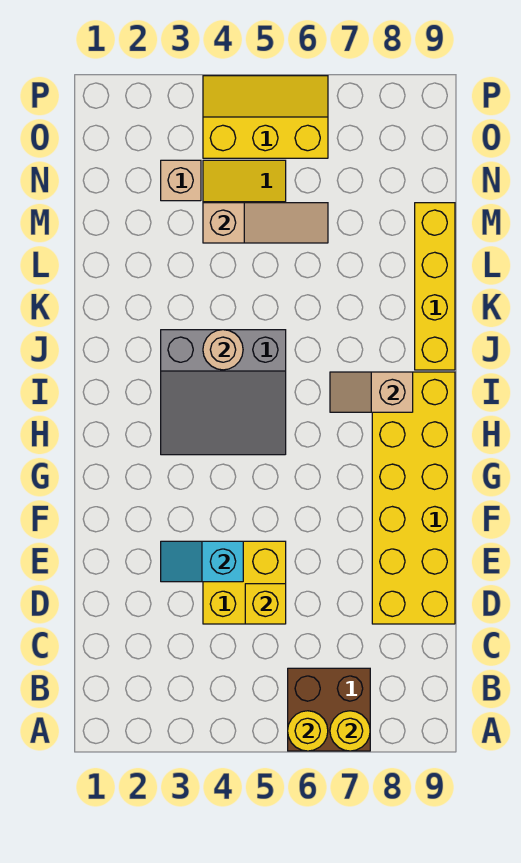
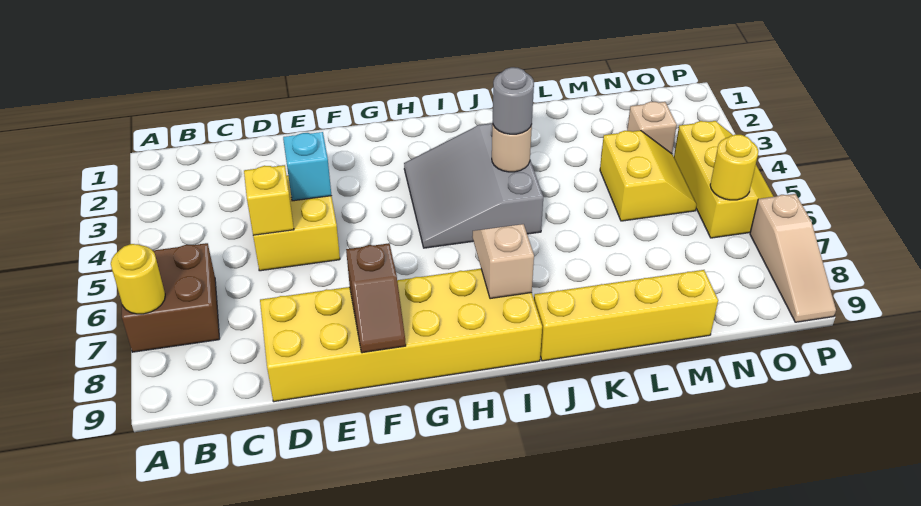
yellow 1x1 round brick [288,711,328,751] -> yellow 1x1 round brick moved to [710,135,758,200]
none -> brown 1x2 slope [346,243,406,353]
none -> grey 1x1 round brick [493,67,534,134]
tan 1x3 slope [203,203,328,243] -> tan 1x3 slope moved to [750,194,836,322]

